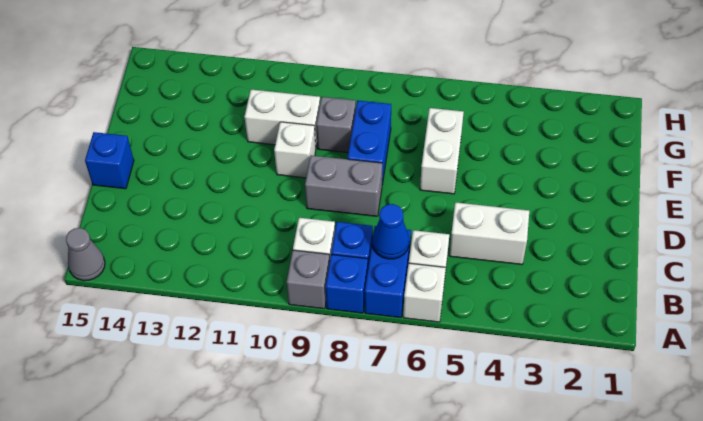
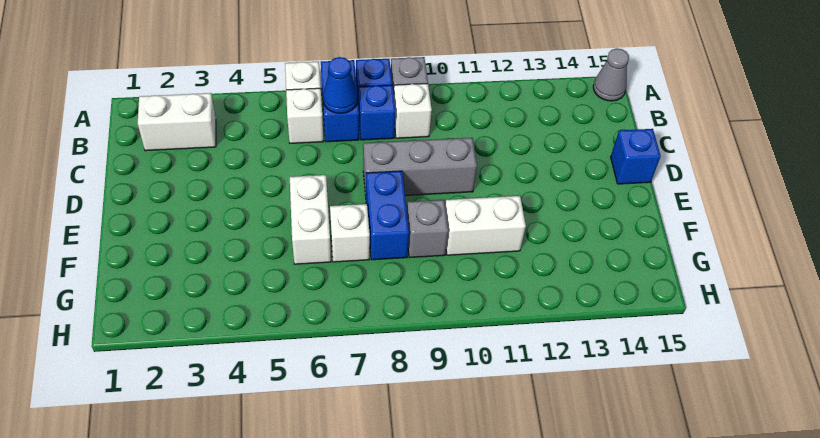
white 1x2 brick [449,202,529,264] -> white 1x2 brick moved to [138,93,216,151]
grey 1x2 brick [305,155,382,216] -> grey 1x3 brick [363,138,477,195]
white 1x1 brick [274,122,316,178] -> white 1x1 brick moved to [330,204,370,262]

